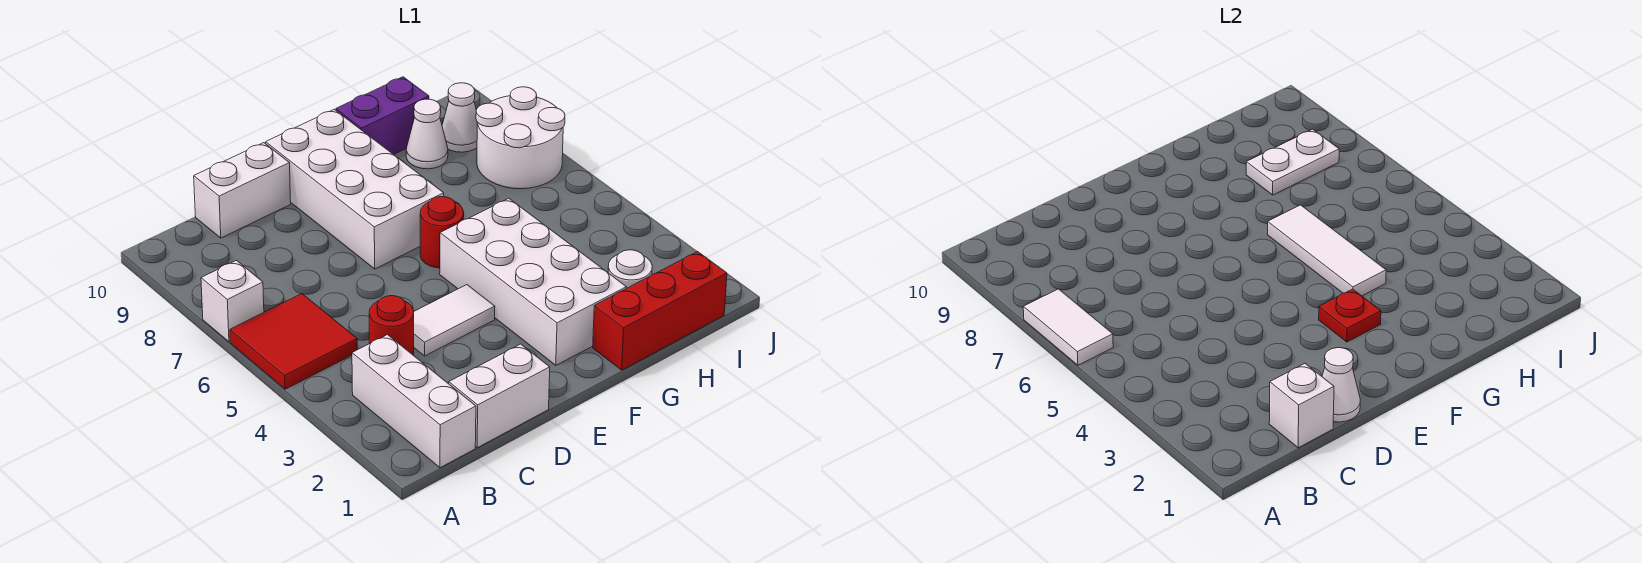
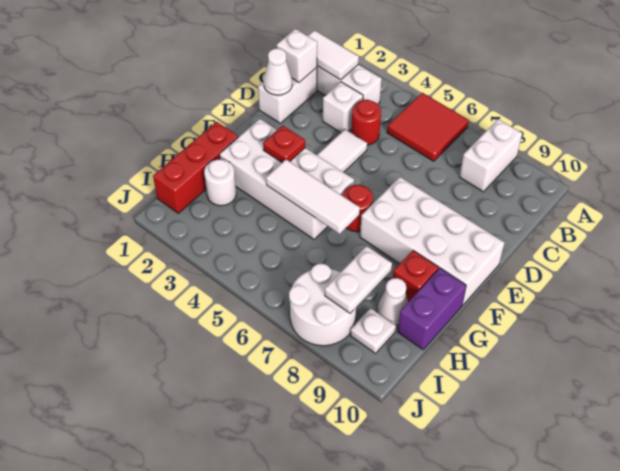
white 1x2 tile [1023,289,1113,365] -> white 1x2 tile moved to [308,30,359,80]
white 1x1 brick [201,260,264,342] -> white 1x1 brick moved to [323,82,363,133]
white 1x2 brick [194,143,291,238] -> white 1x2 brick moved to [460,119,522,192]
none -> red 1x1 brick [393,251,439,302]
white 1x1 cone [442,83,477,152] -> white 1x1 plate [350,308,396,354]

